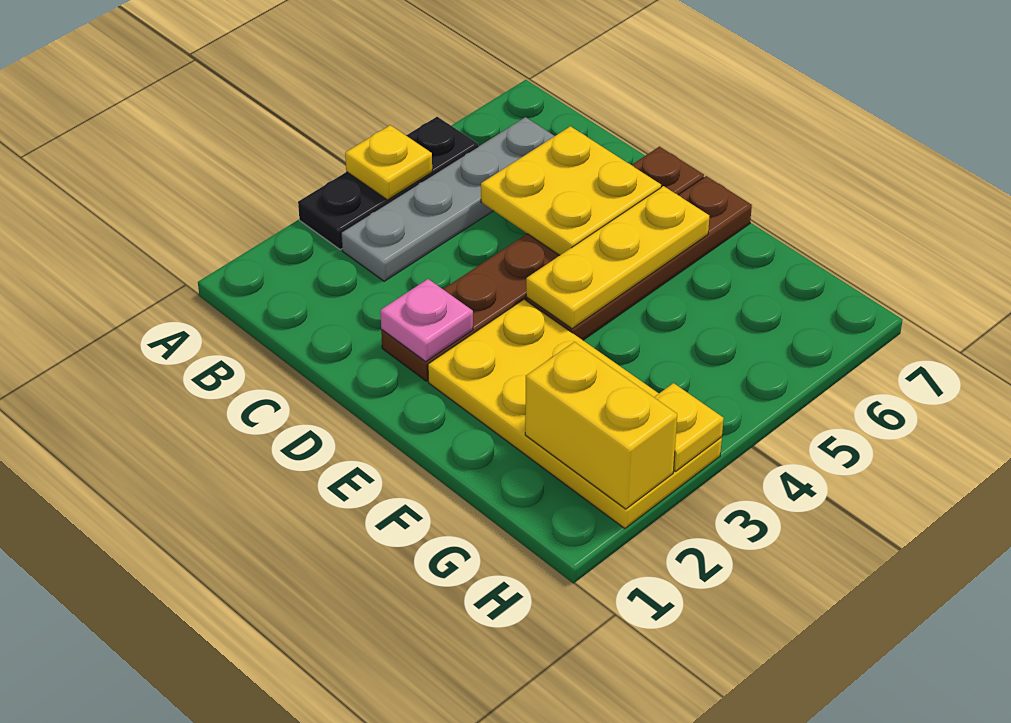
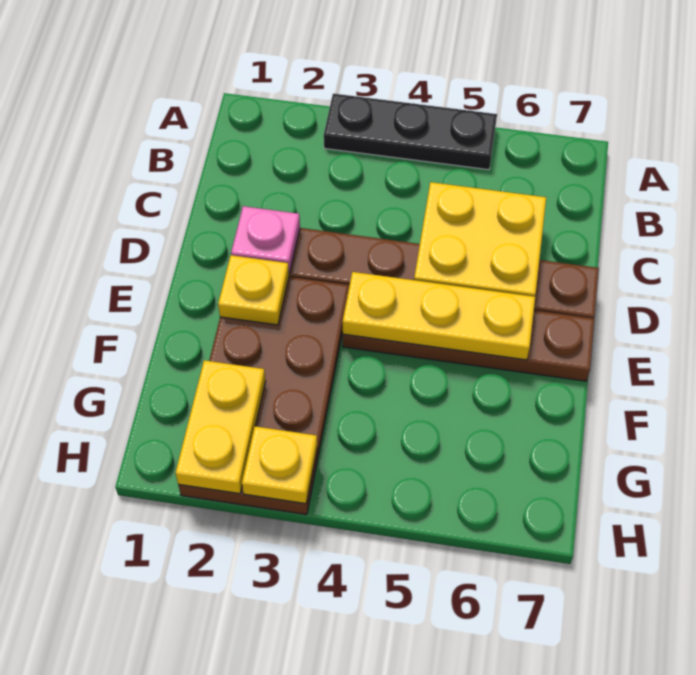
yellow 1x1 plate [345,125,432,200] -> yellow 1x1 plate moved to [218,255,289,325]
grey 1x4 plate [341,117,554,281] -> none
yellow 2x4 plate [428,300,722,529] -> brown 2x4 plate [178,277,349,515]
yellow 1x2 brick [525,342,677,509] -> yellow 1x2 plate [175,360,266,494]

